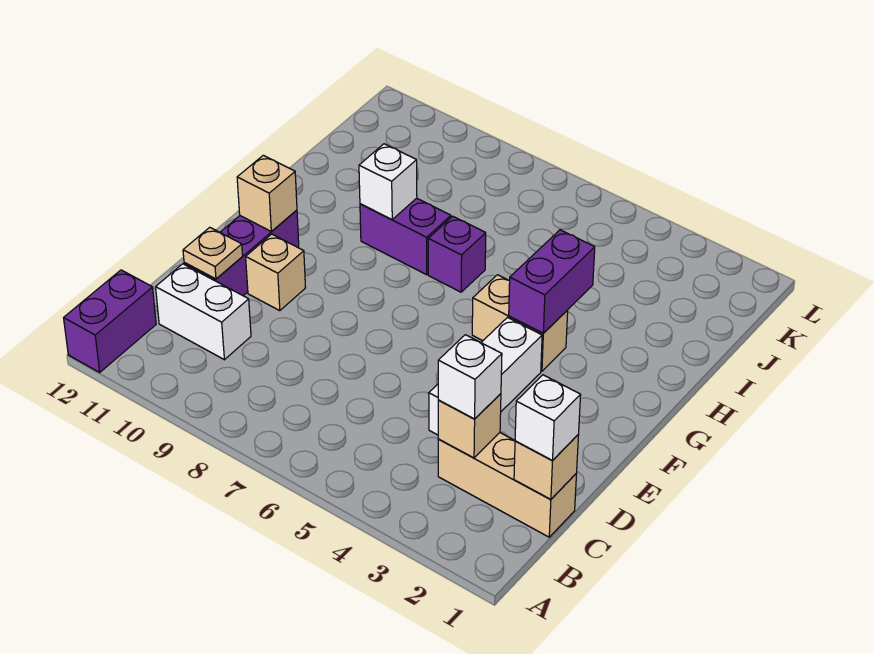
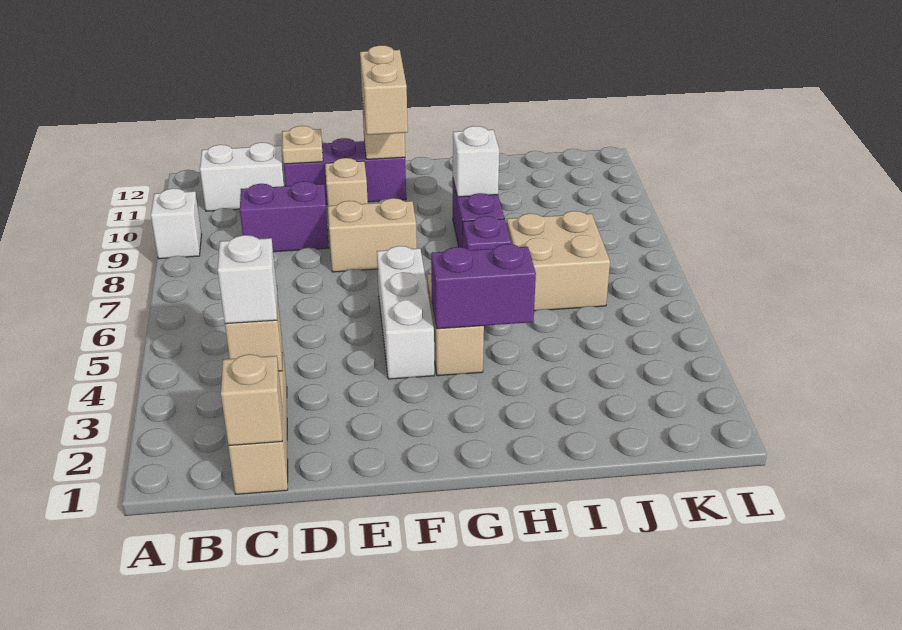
purple 1x2 brick [64,270,156,372] -> purple 1x2 brick moved to [240,181,329,252]
white 1x1 brick [515,375,581,460] -> white 1x1 brick moved to [151,188,202,259]
white 1x2 brick [156,264,251,360] -> white 1x2 brick turned to [200,143,285,211]
white 1x3 brick [429,318,542,435] -> white 1x3 brick turned to [377,246,435,379]
none -> tan 1x2 brick [328,198,417,272]
none -> tan 1x2 brick [360,45,408,135]
none -> tan 2x2 brick [507,211,610,311]

